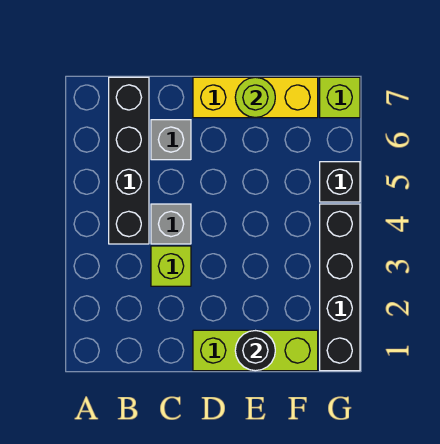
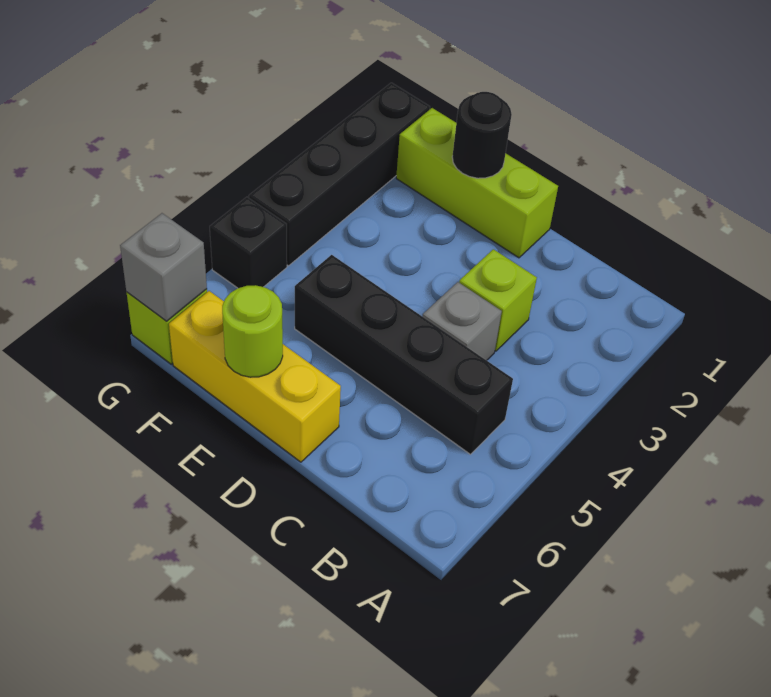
black 1x4 brick [109,77,149,244] -> black 1x4 brick turned to [295,255,513,454]
grey 1x1 brick [151,120,191,160] -> grey 1x1 brick moved to [120,213,207,321]

